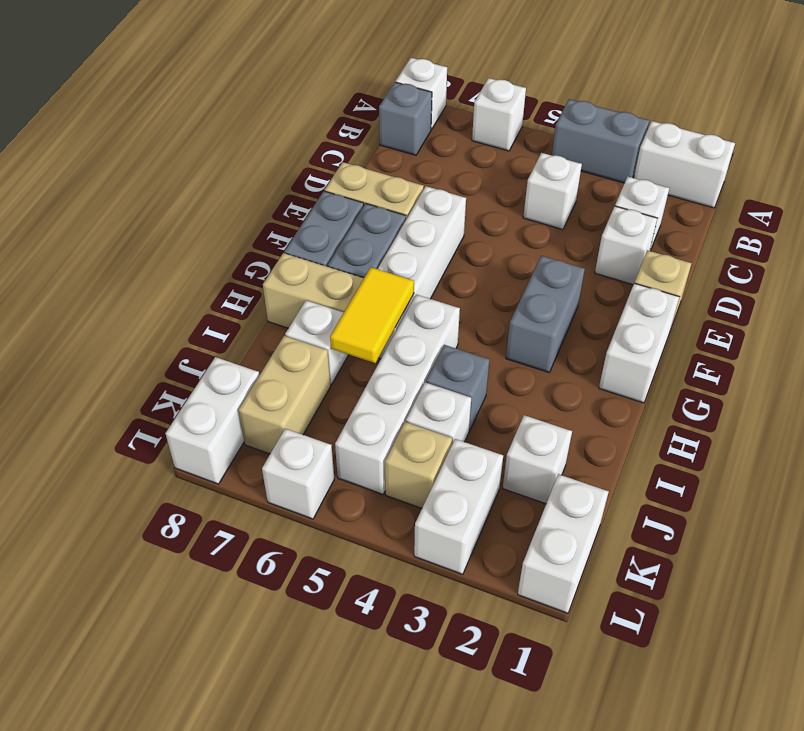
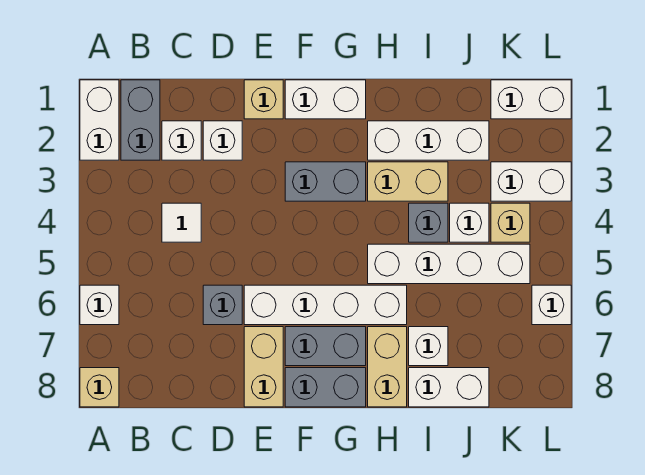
grey 1x2 brick [552,99,649,183] -> grey 1x2 brick moved to [121,80,160,160]
white 1x1 brick [396,58,447,129] -> tan 1x1 brick [80,368,119,407]
grey 1x1 brick [379,82,432,155] -> grey 1x1 brick moved to [203,285,242,325]
white 1x1 brick [523,153,582,230] -> white 1x1 tile [162,203,201,242]
yellow 1x2 tile [330,267,414,363] -> none
white 1x1 brick [503,415,572,504] -> white 1x3 brick [368,121,489,160]
tan 1x2 brick [238,336,331,454] -> tan 1x2 brick moved to [368,162,448,201]
white 1x2 brick [165,357,259,484] -> white 1x2 brick moved to [409,368,489,407]

